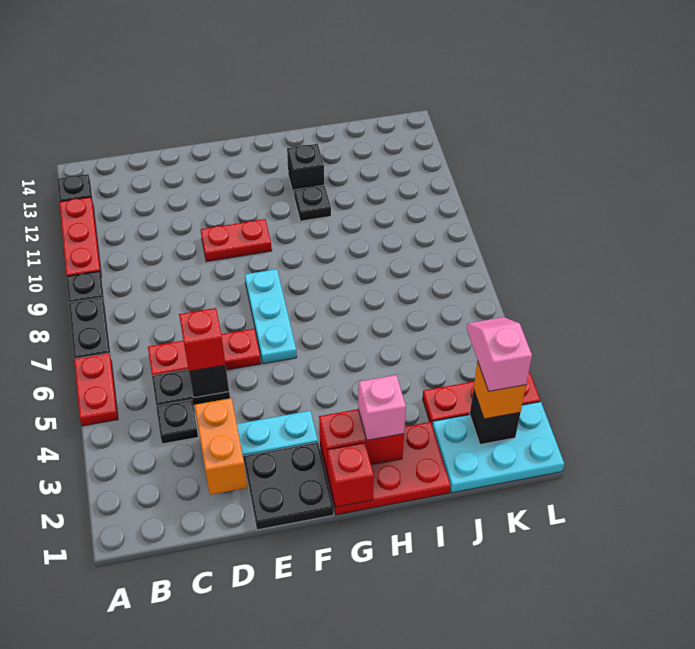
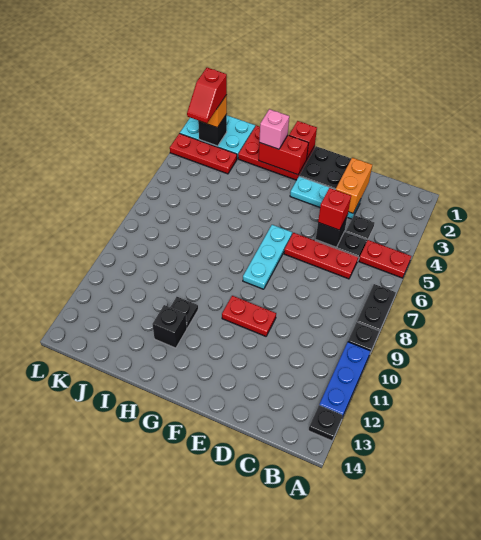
red 1x2 plate [74,353,118,426] -> red 1x2 plate turned to [359,240,411,278]
red 1x3 plate [59,197,102,277] -> blue 1x3 plate [319,342,370,417]
pink 1x2 slope [467,317,532,391] -> red 1x2 slope [187,68,227,123]

